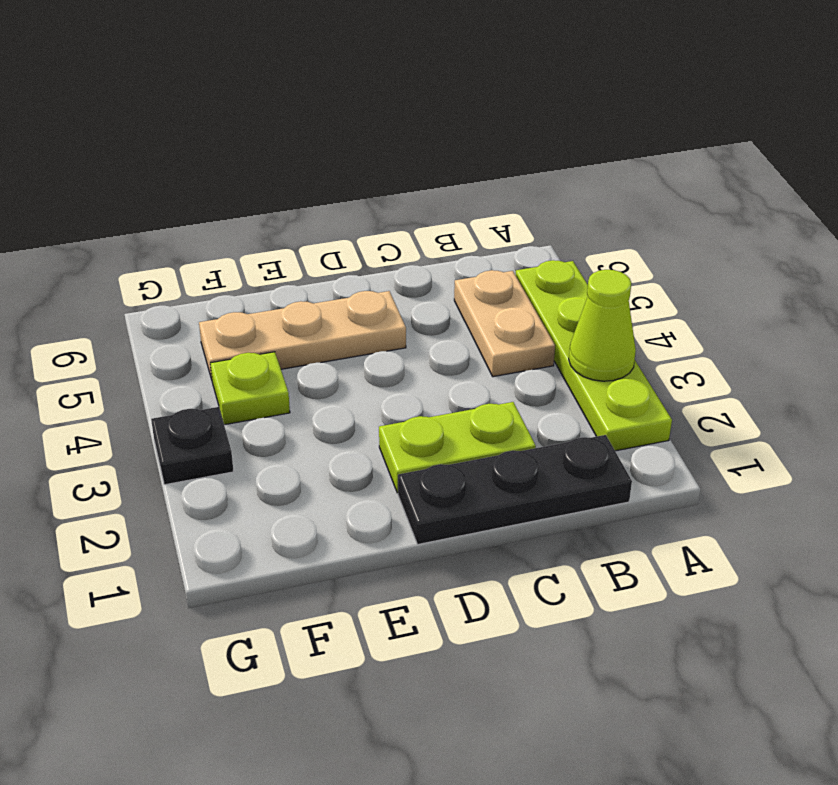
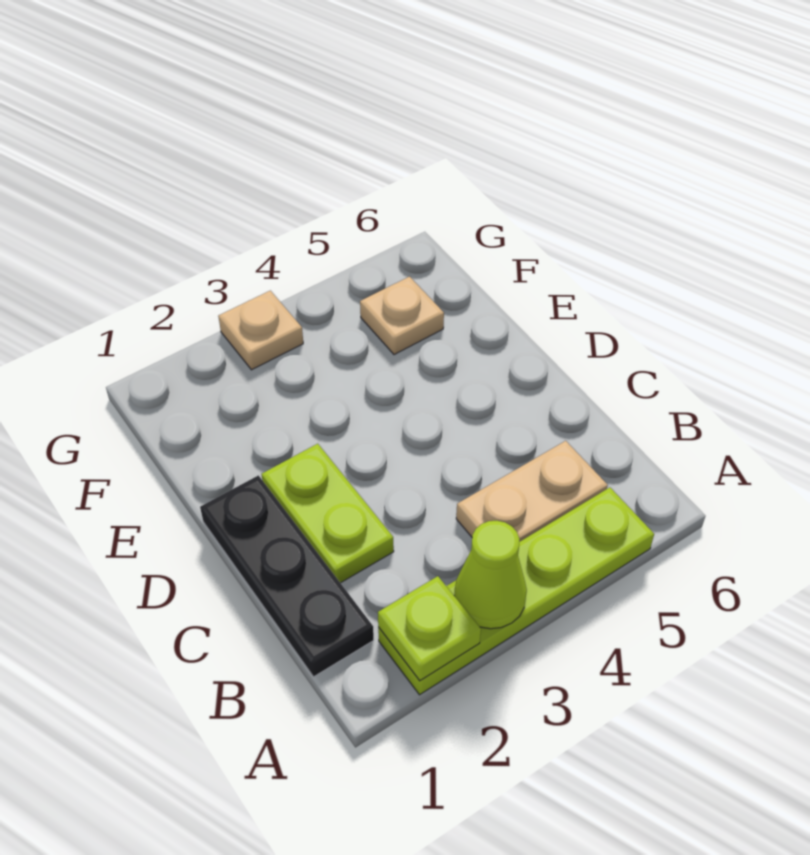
tan 1x3 plate [199,291,406,379] -> tan 1x1 plate [360,277,444,355]
lime 1x1 plate [210,352,290,425] -> lime 1x1 plate moved to [378,576,481,681]
black 1x1 plate [151,407,234,485] -> tan 1x1 plate [218,291,303,370]

